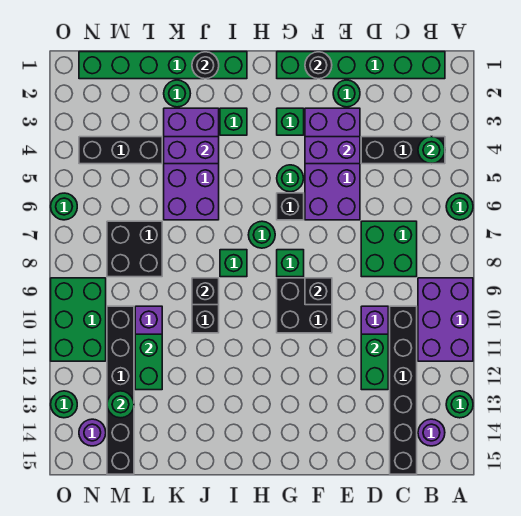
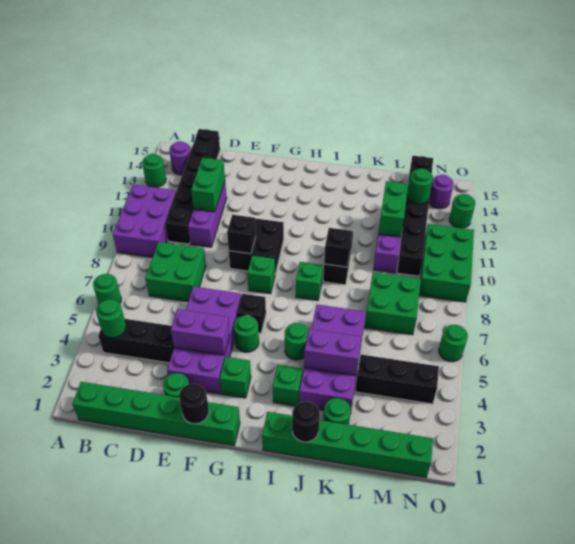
green 1x1 round brick [248,221,275,248] -> green 1x1 round brick moved to [285,323,308,360]
black 2x2 brick [107,221,162,277] -> green 2x2 brick [365,272,421,335]

